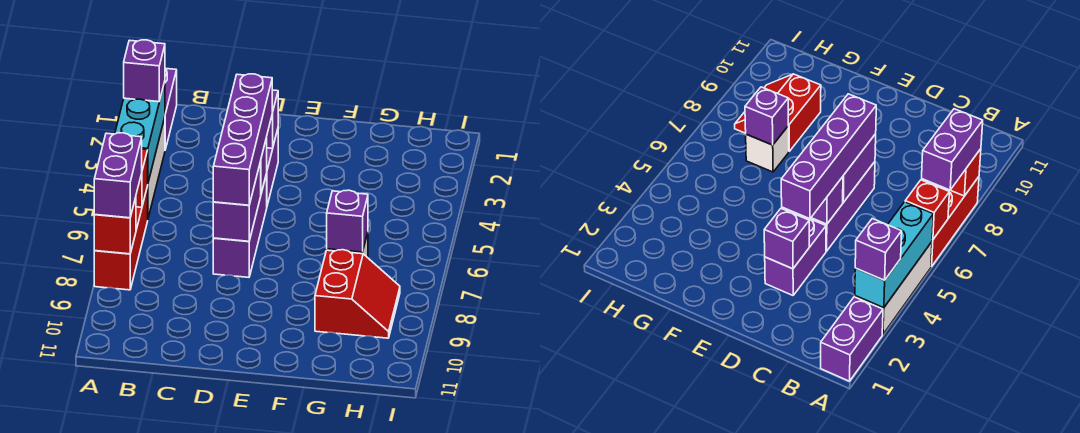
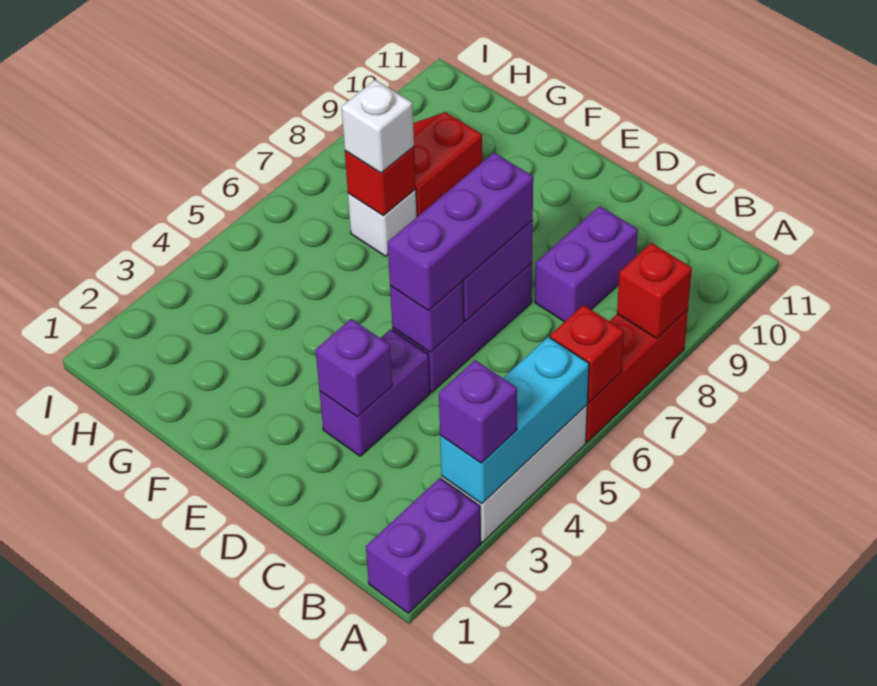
purple 1x2 brick [94,133,142,218] -> purple 1x2 brick moved to [535,206,638,322]
purple 1x4 brick [213,74,272,205] -> purple 1x3 brick [388,153,533,311]
purple 1x1 brick [327,190,368,252] -> red 1x1 brick [345,147,416,215]
none -> white 1x1 brick [342,80,414,173]

